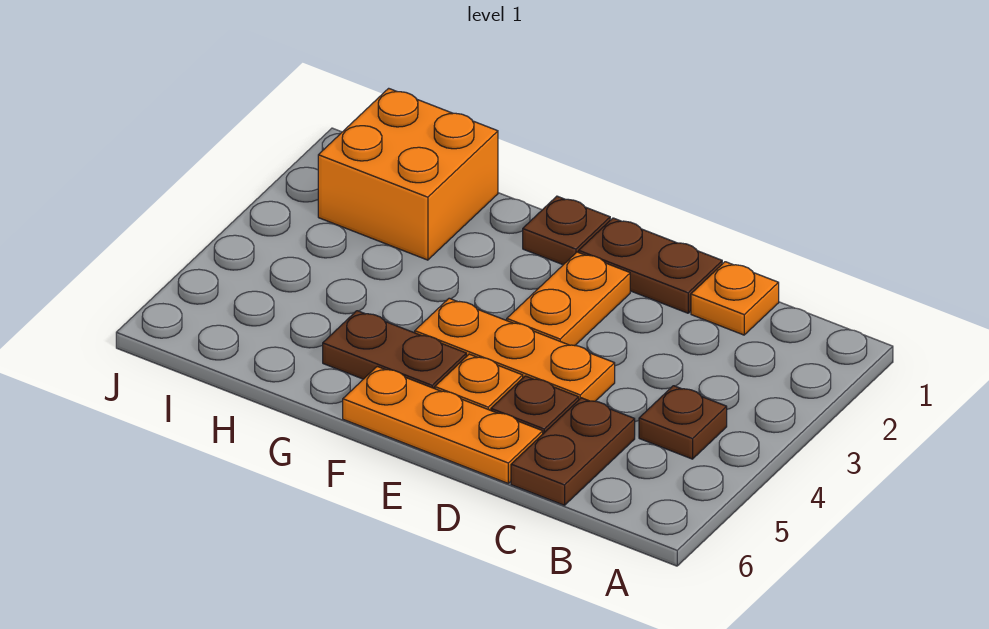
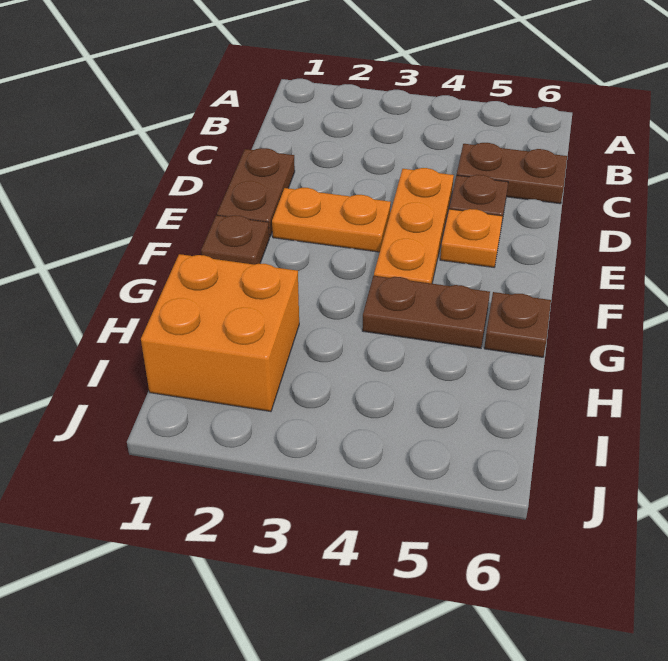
brown 1x1 plate [639,386,727,459] -> brown 1x1 plate moved to [484,292,551,357]
orange 1x1 plate [691,262,779,335] -> none
orange 1x3 plate [343,367,543,483] -> none
brown 1x2 plate [323,311,466,389] -> brown 1x2 plate turned to [362,276,490,348]

